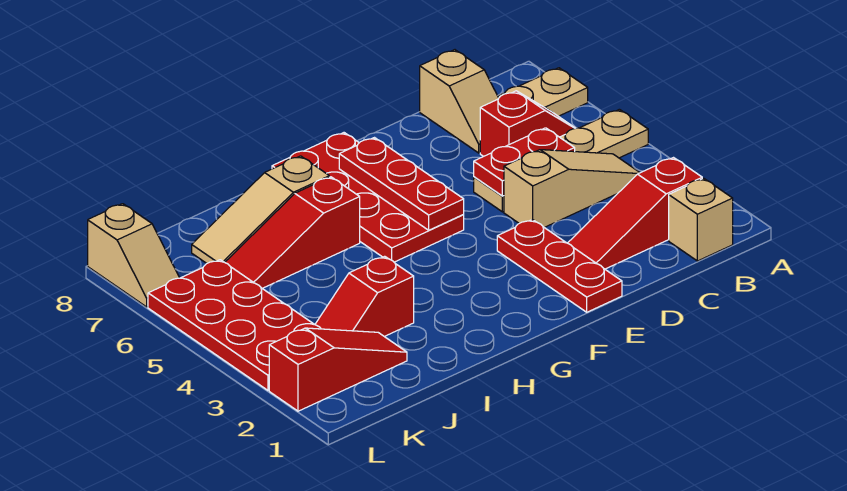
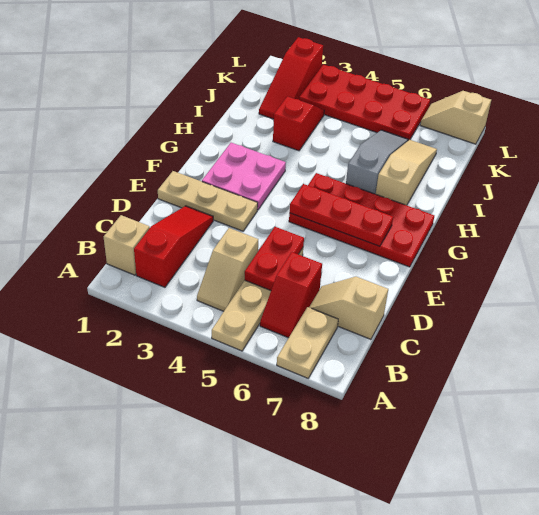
tan 1x3 slope [504,150,640,227] -> tan 1x2 slope [197,228,258,311]
red 1x3 plate [497,219,622,312] -> tan 1x3 plate [158,171,258,231]
none -> pink 2x2 plate [202,143,286,210]
red 1x3 slope [225,177,360,288] -> grey 1x3 slope [346,130,408,194]

